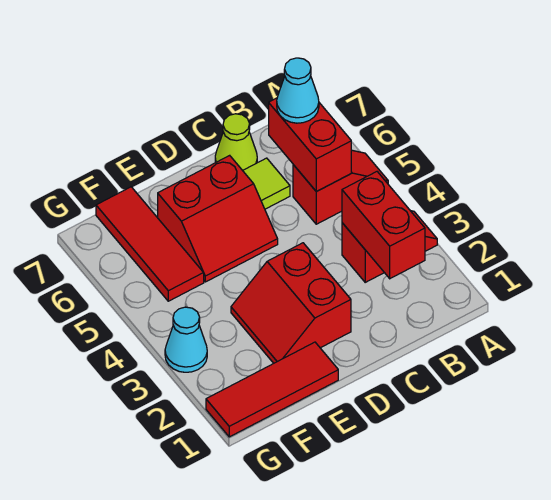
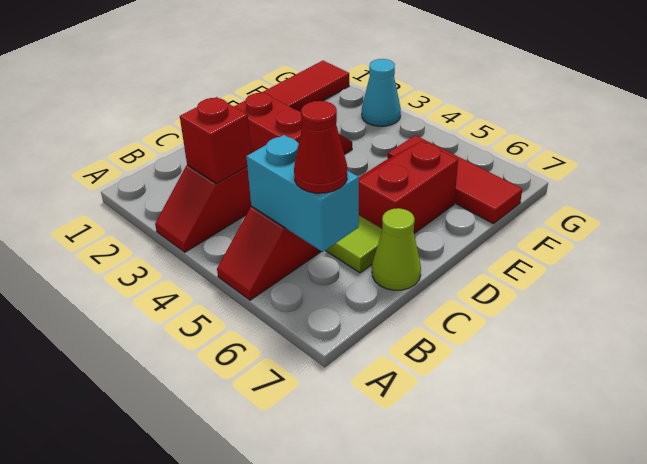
red 1x2 brick [342,172,425,279] -> red 1x1 brick [180,97,251,183]
red 1x2 brick [269,98,351,192] -> cyan 1x2 brick [246,135,359,252]
cyan 1x1 cone [277,58,319,123] -> red 1x1 cone [294,101,347,193]

